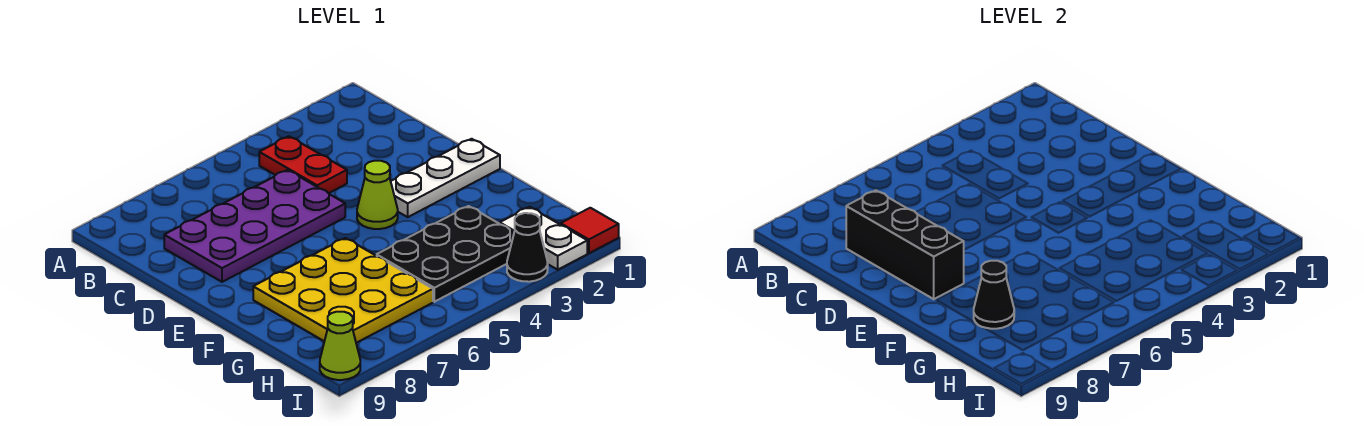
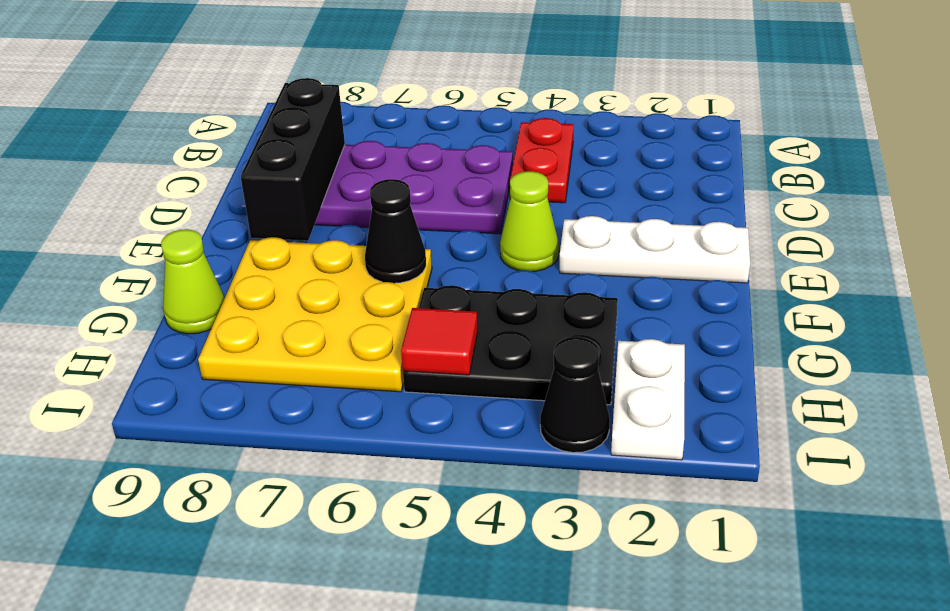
black 1x1 cone [974,261,1014,329] -> black 1x1 cone moved to [365,179,426,283]
red 1x1 tile [561,208,619,253] -> red 1x1 tile moved to [401,308,478,375]
lime 1x1 cone [320,312,360,380] -> lime 1x1 cone moved to [161,229,225,334]

